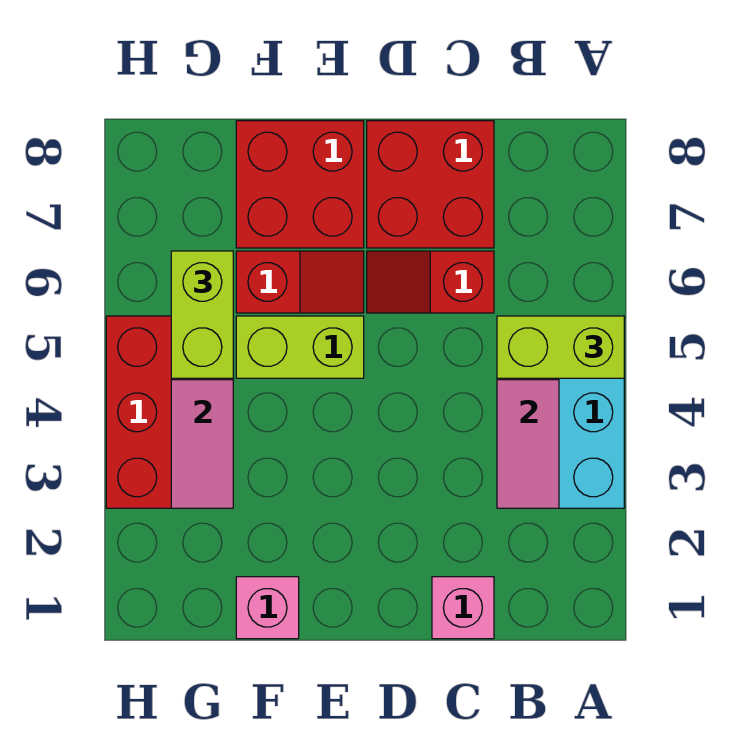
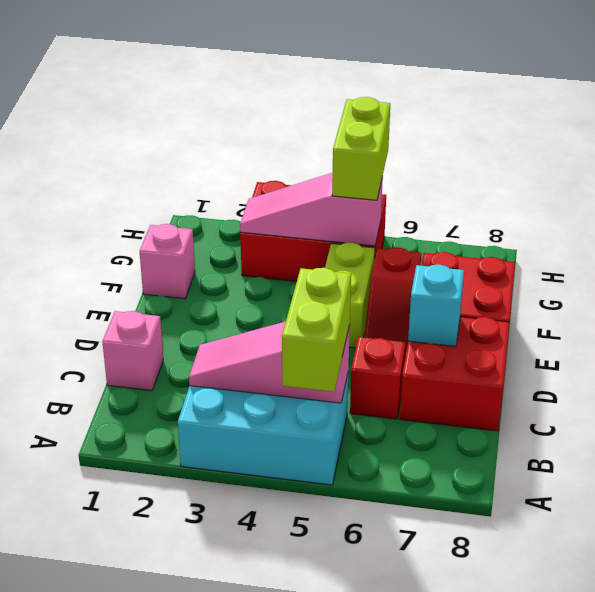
none -> cyan 1x1 brick [408,265,464,347]
lime 1x2 brick [171,251,233,378] -> lime 1x2 brick turned to [332,97,390,200]

